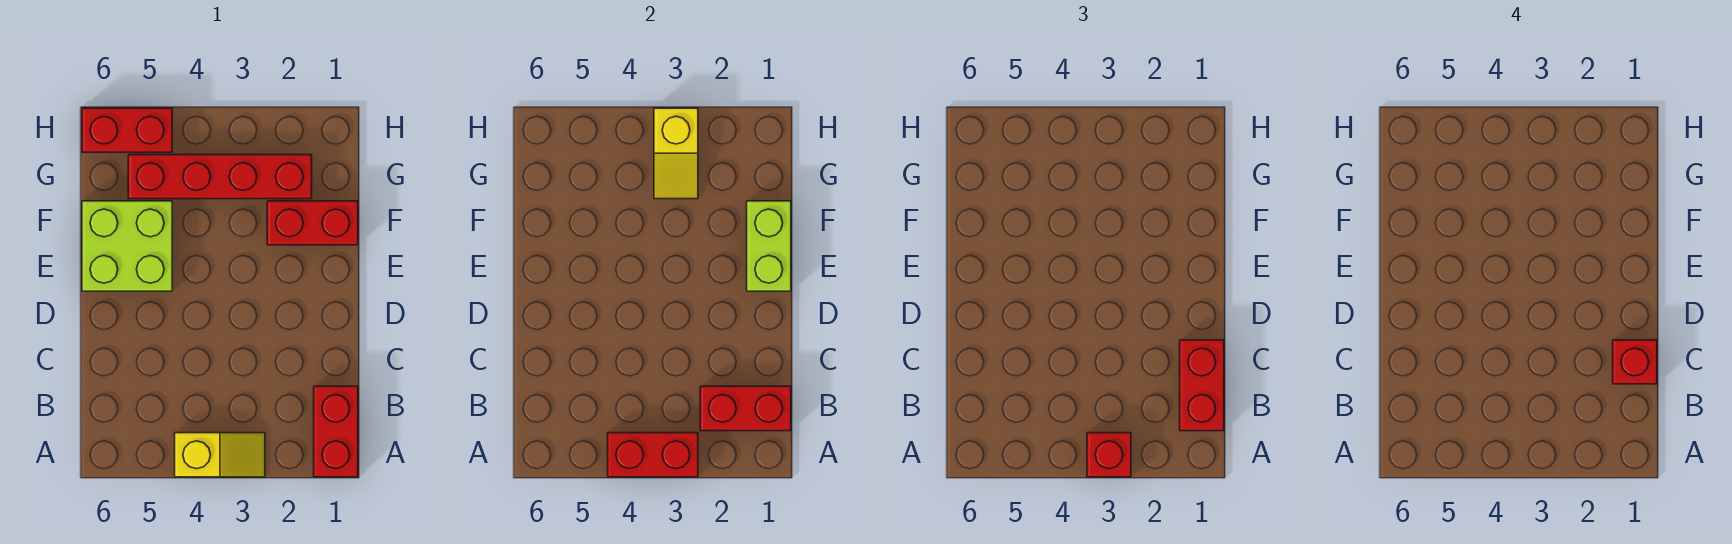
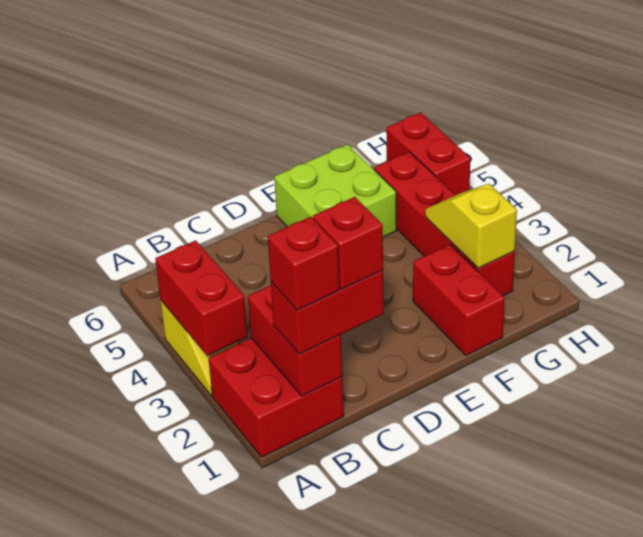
red 1x2 brick [314,386,358,477] -> red 2x2 brick [209,338,344,457]
red 1x1 brick [1087,433,1131,477] -> red 1x1 brick moved to [268,217,339,310]
lime 1x2 brick [747,201,791,291] -> none
yellow 1x2 slope [654,108,698,199] -> yellow 1x2 slope turned to [425,184,517,268]

